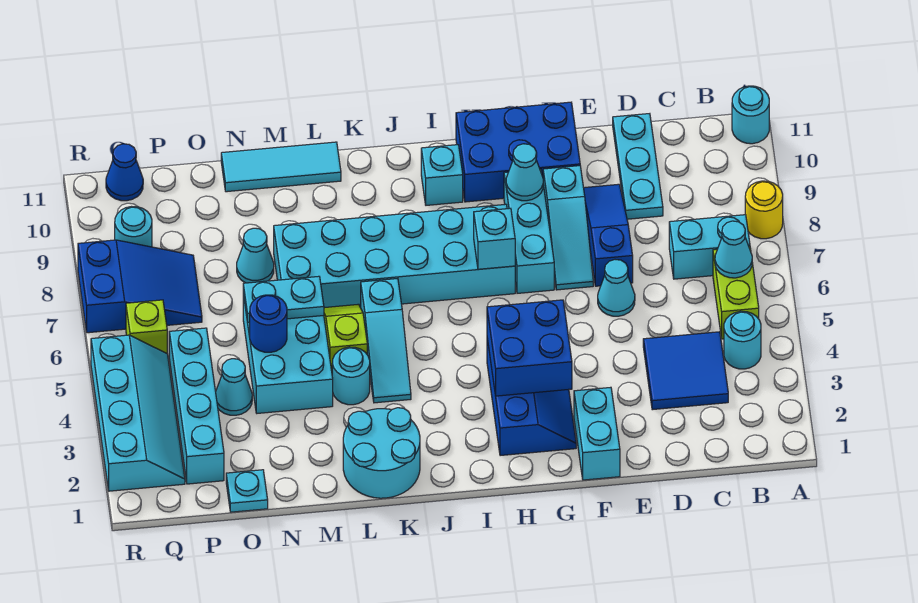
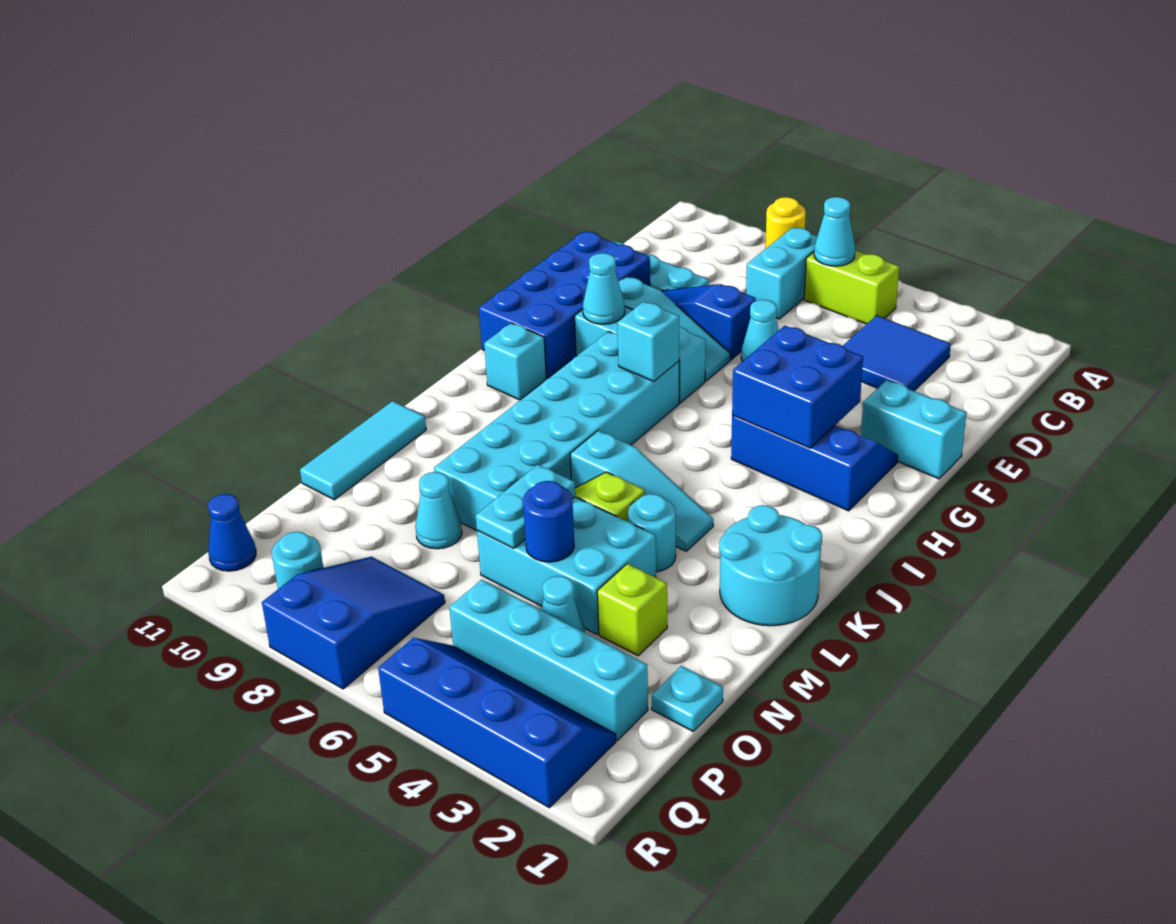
cyan 1x1 round brick [732,86,769,144] -> none
cyan 1x1 round brick [724,311,761,369] -> none
blue 2x3 brick [456,102,580,202] -> blue 2x4 brick [479,231,650,378]
cyan 2x4 slope [91,335,185,491] -> blue 2x4 slope [378,638,616,808]
lime 1x1 brick [126,300,167,353] -> lime 1x1 brick moved to [597,564,667,656]

